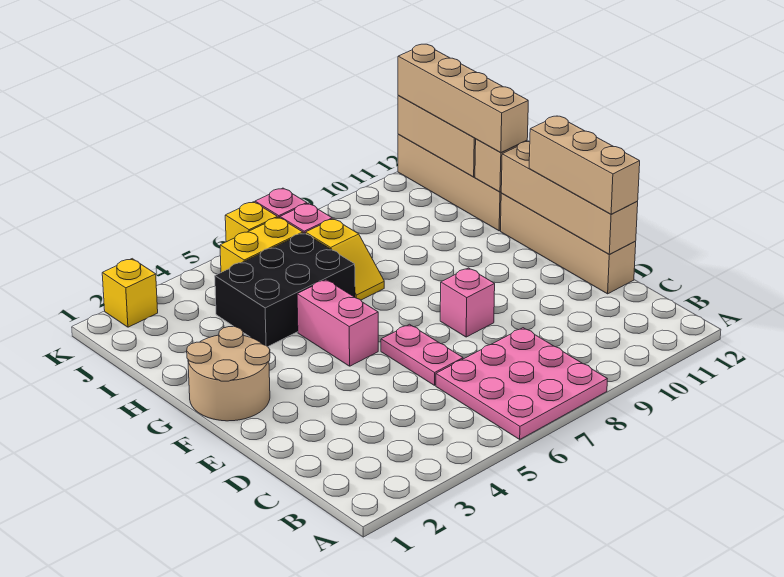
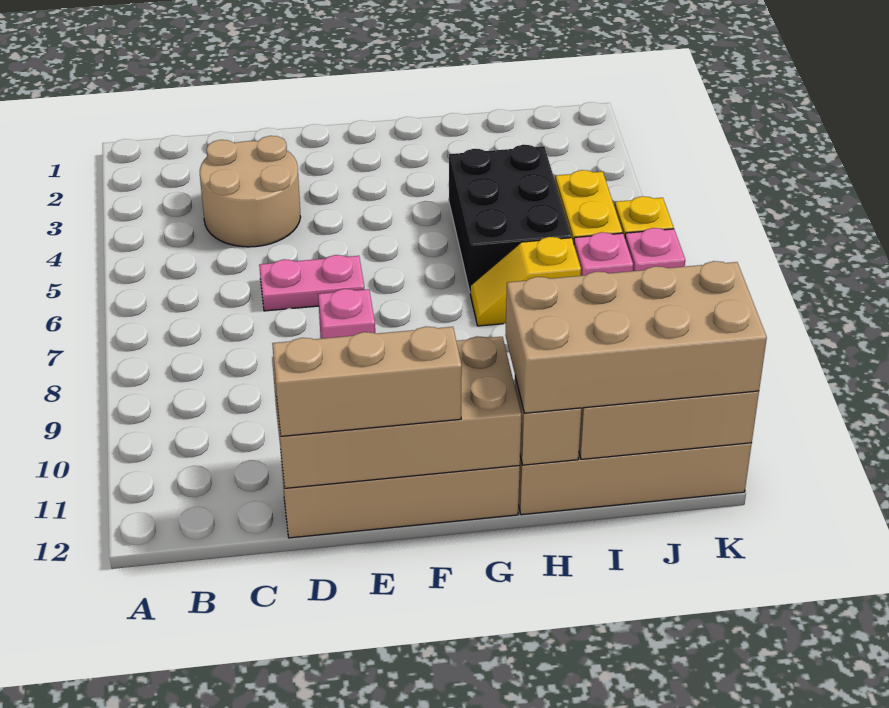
pink 3x3 plate [436,328,607,439] -> none
tan 1x4 brick [501,141,638,255] -> tan 2x4 brick [272,336,521,488]
tan 2x2 round brick [187,327,270,421] -> tan 2x2 round brick moved to [200,136,300,247]
pink 1x2 brick [297,280,378,366] -> none
tan 1x4 brick [398,44,528,152] -> tan 2x4 brick [505,261,767,413]
yellow 1x1 brick [102,259,158,327] -> none

